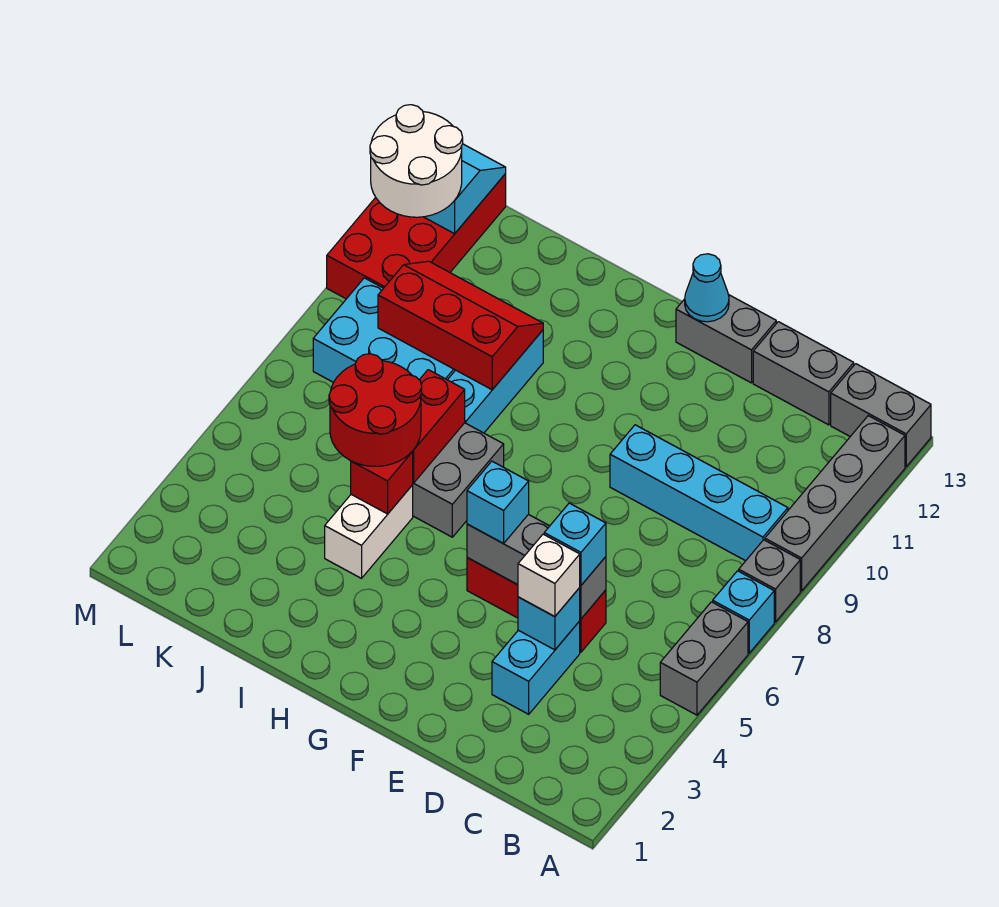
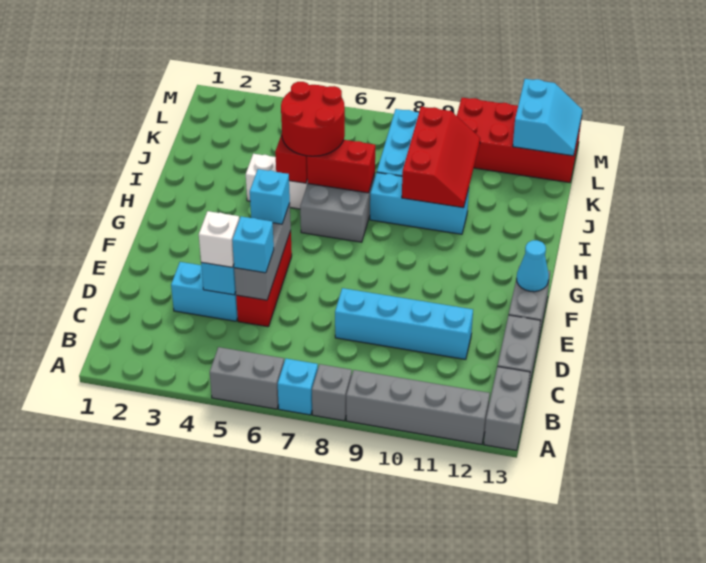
cyan 1x4 brick [610,425,788,561] -> cyan 1x4 brick turned to [335,288,473,359]
white 2x2 round brick [370,105,463,217] -> none

